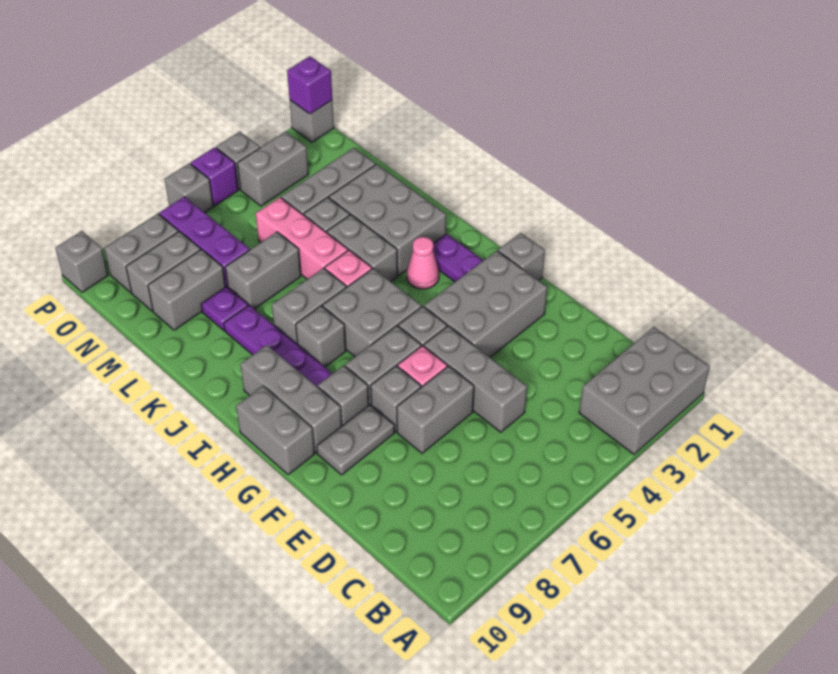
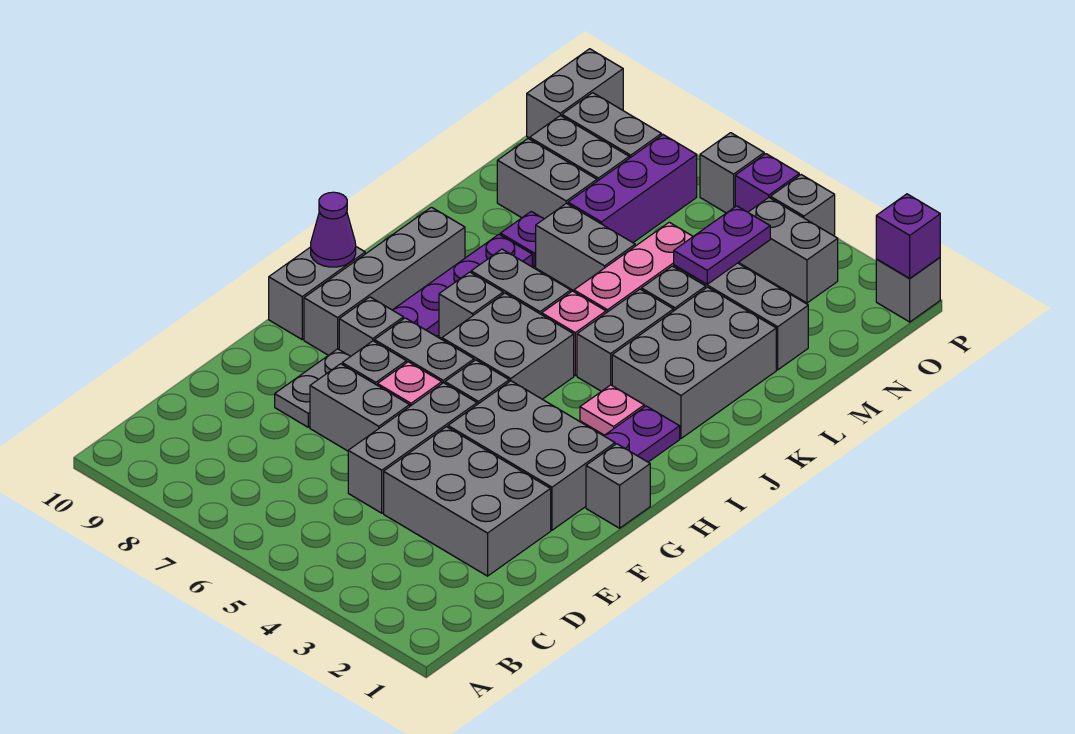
grey 2x3 brick [579,327,710,454] -> grey 2x3 brick moved to [384,427,551,576]
grey 1x2 plate [317,405,395,475] -> grey 1x2 plate turned to [275,349,350,427]
grey 1x3 brick [240,345,342,453] -> grey 1x4 brick [304,207,465,355]
none -> purple 1x1 cone [311,192,356,267]
pink 1x1 cone [407,237,439,289] -> pink 1x1 plate [580,385,644,435]
none -> purple 1x2 plate [674,206,770,284]
grey 1x1 brick [55,231,108,292] -> grey 1x2 brick [527,49,623,138]

